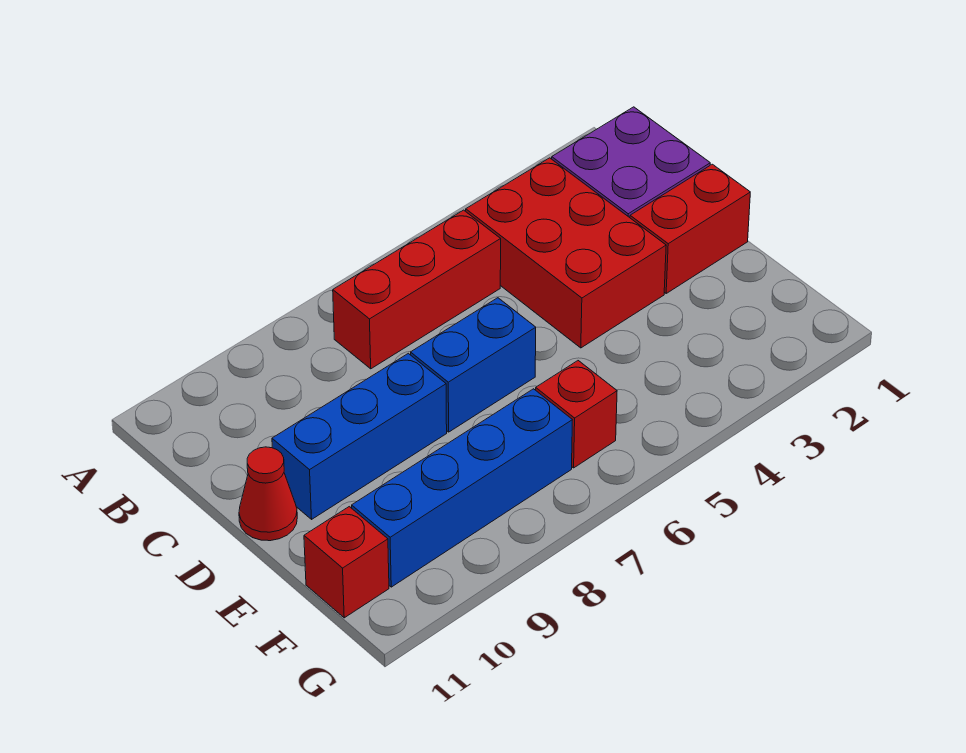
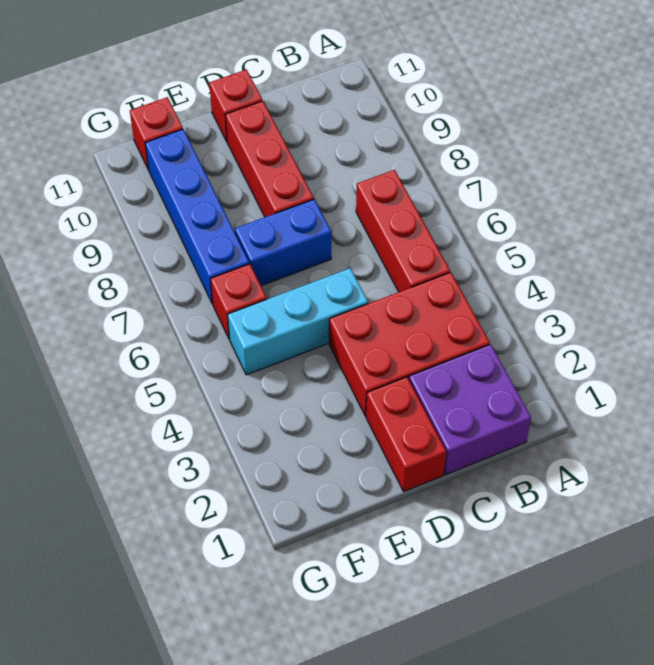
none -> cyan 1x3 brick [228,268,368,375]
blue 1x2 brick [411,298,536,432] -> blue 1x2 brick turned to [235,199,331,286]
blue 1x3 brick [272,353,447,519] -> red 1x3 brick [225,101,314,217]
red 1x1 cone [239,447,297,541] -> red 1x1 brick [209,70,262,141]

